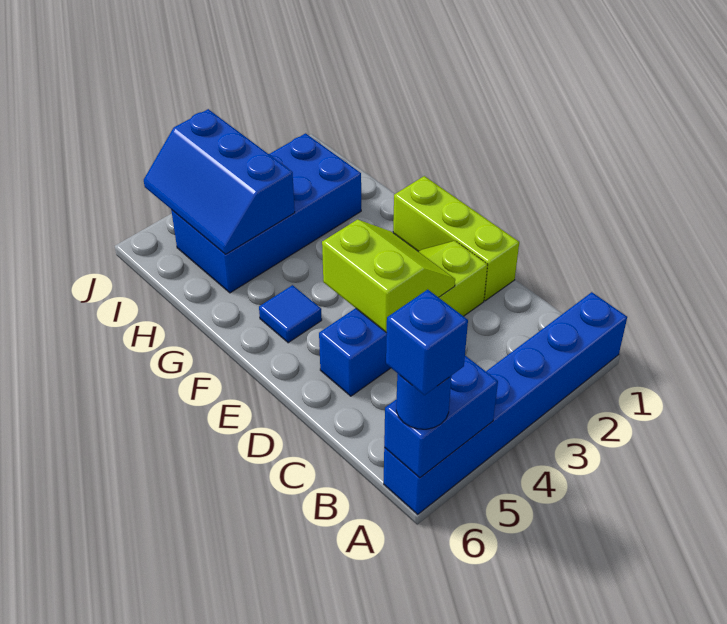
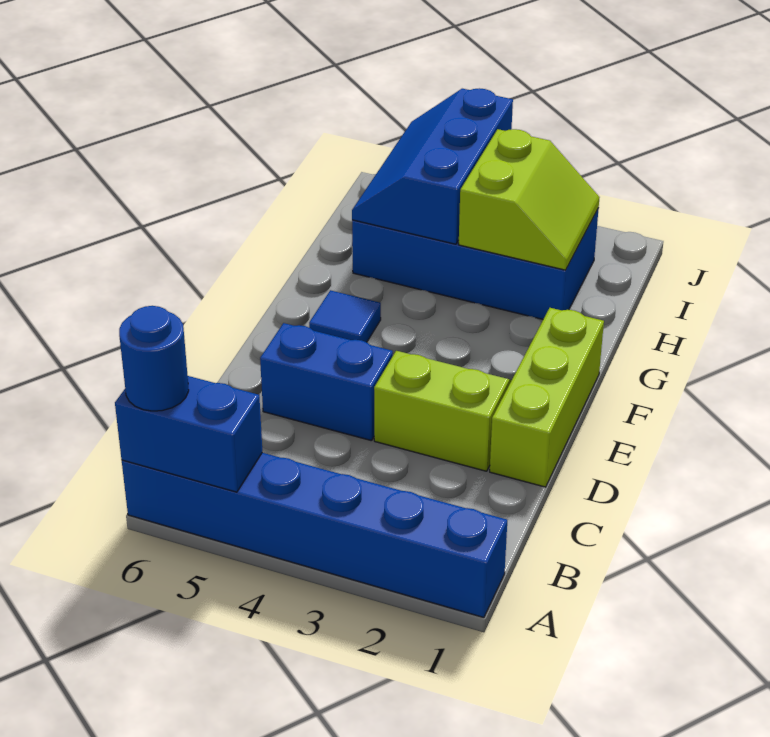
blue 1x1 brick [386,290,468,395] -> none
lime 2x2 slope [322,220,455,333] -> lime 2x2 slope moved to [459,129,599,270]

